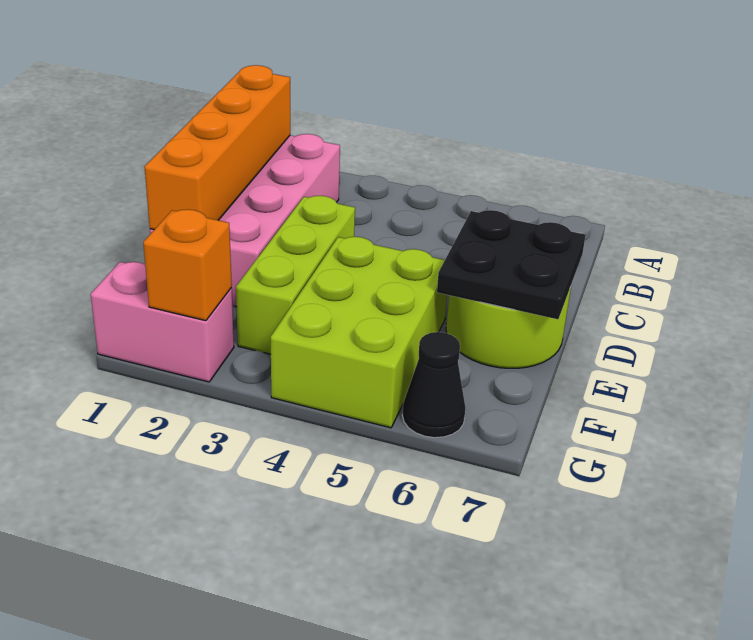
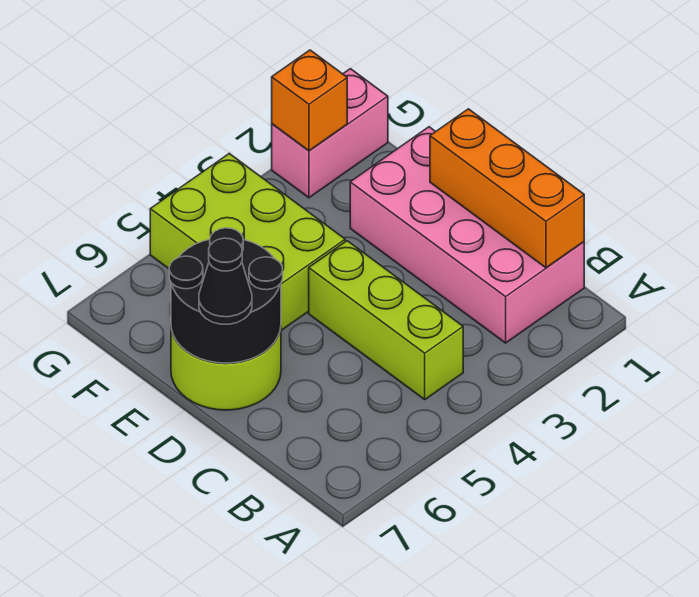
orange 1x4 brick [145,65,290,230] -> orange 1x3 brick [430,109,584,268]
lime 1x3 brick [236,196,355,354] -> lime 1x3 brick moved to [309,241,463,399]
black 2x2 plate [437,210,586,319] -> black 2x2 round brick [169,228,283,363]
black 1x1 cone [402,332,466,438] -> black 1x1 cone moved to [199,238,252,324]

